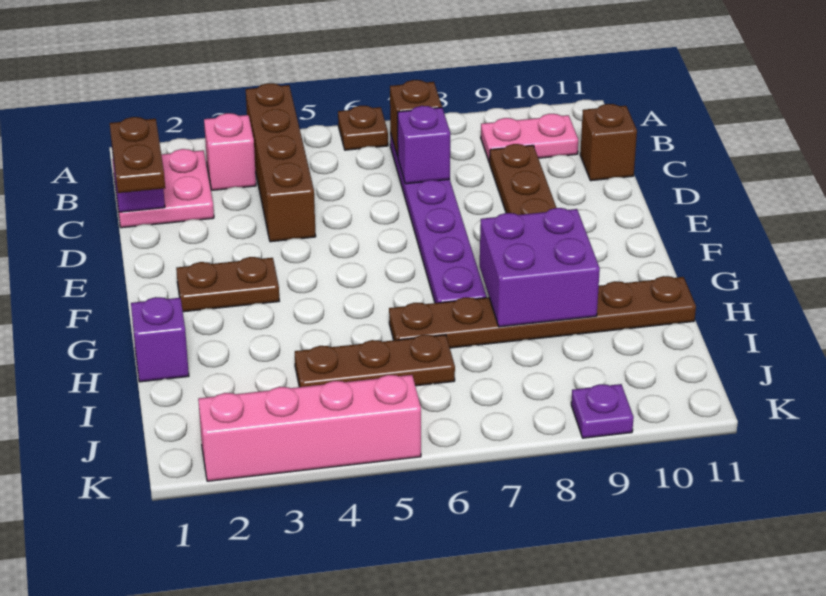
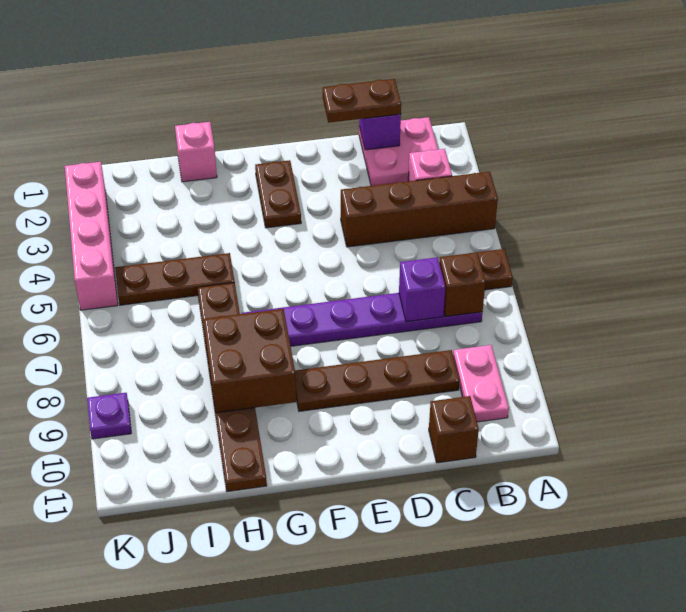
purple 2x2 brick [480,208,600,327] -> brown 2x2 brick [203,309,296,413]
purple 1x1 brick [131,297,189,382] -> pink 1x1 brick [175,122,217,182]
brown 1x3 plate [295,335,455,387] -> brown 1x3 plate turned to [115,253,235,305]

